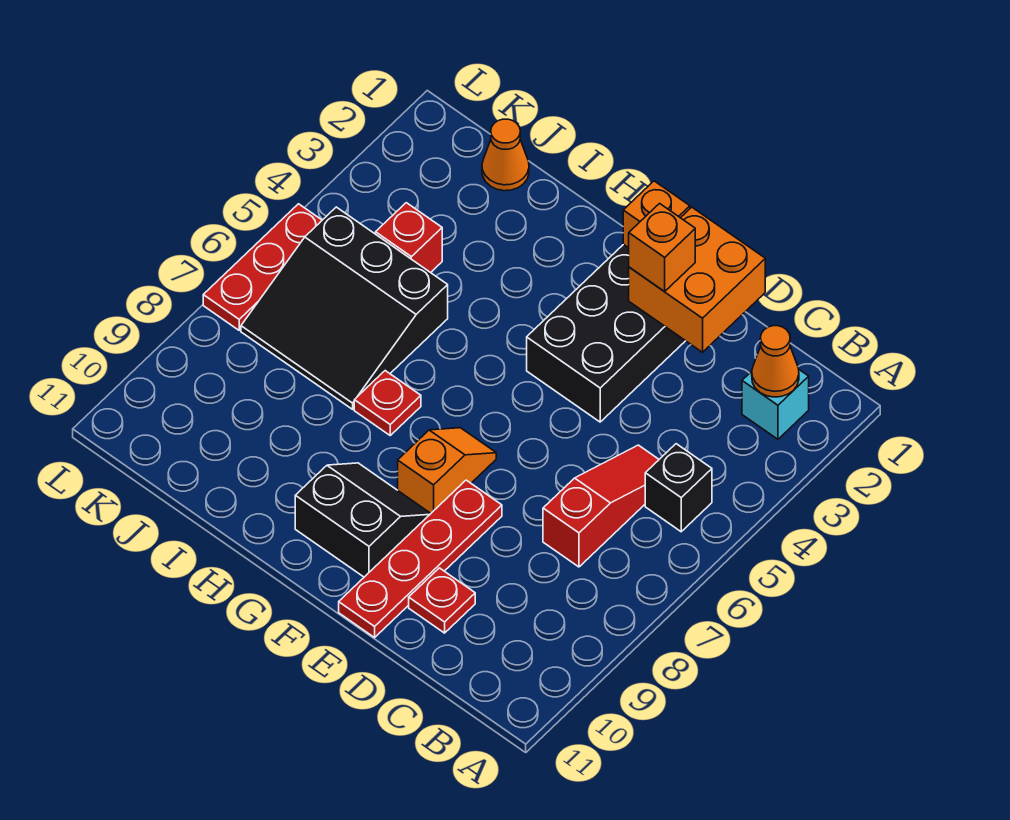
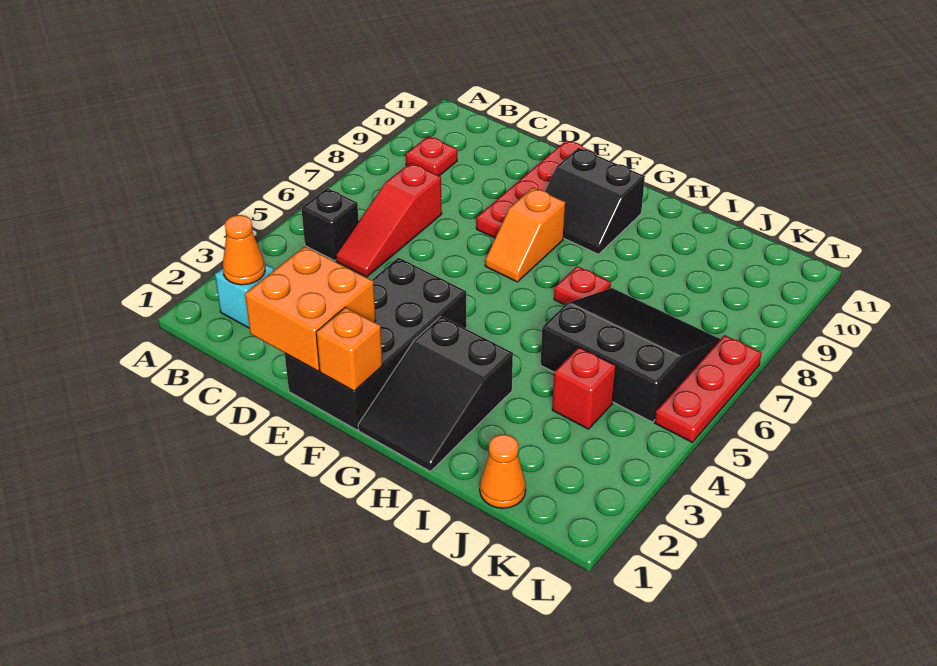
red 1x1 plate [409,568,475,633] -> red 1x1 plate moved to [406,136,457,176]
orange 1x1 brick [629,204,695,292] -> none
none -> black 2x3 slope [358,316,513,472]

